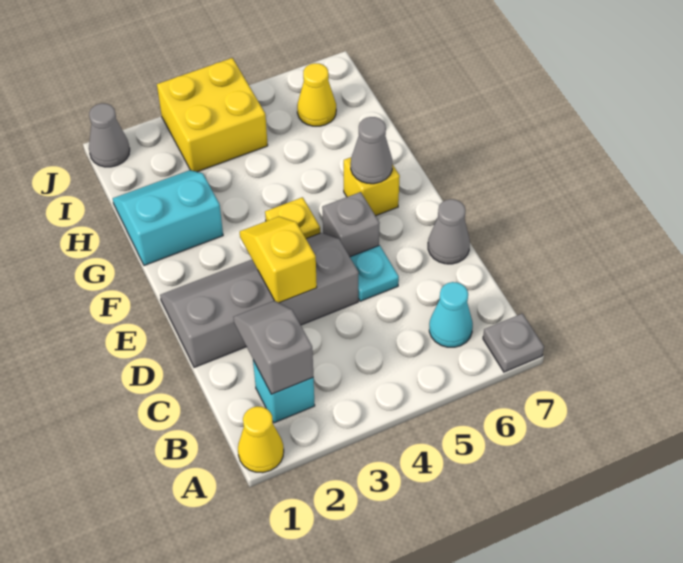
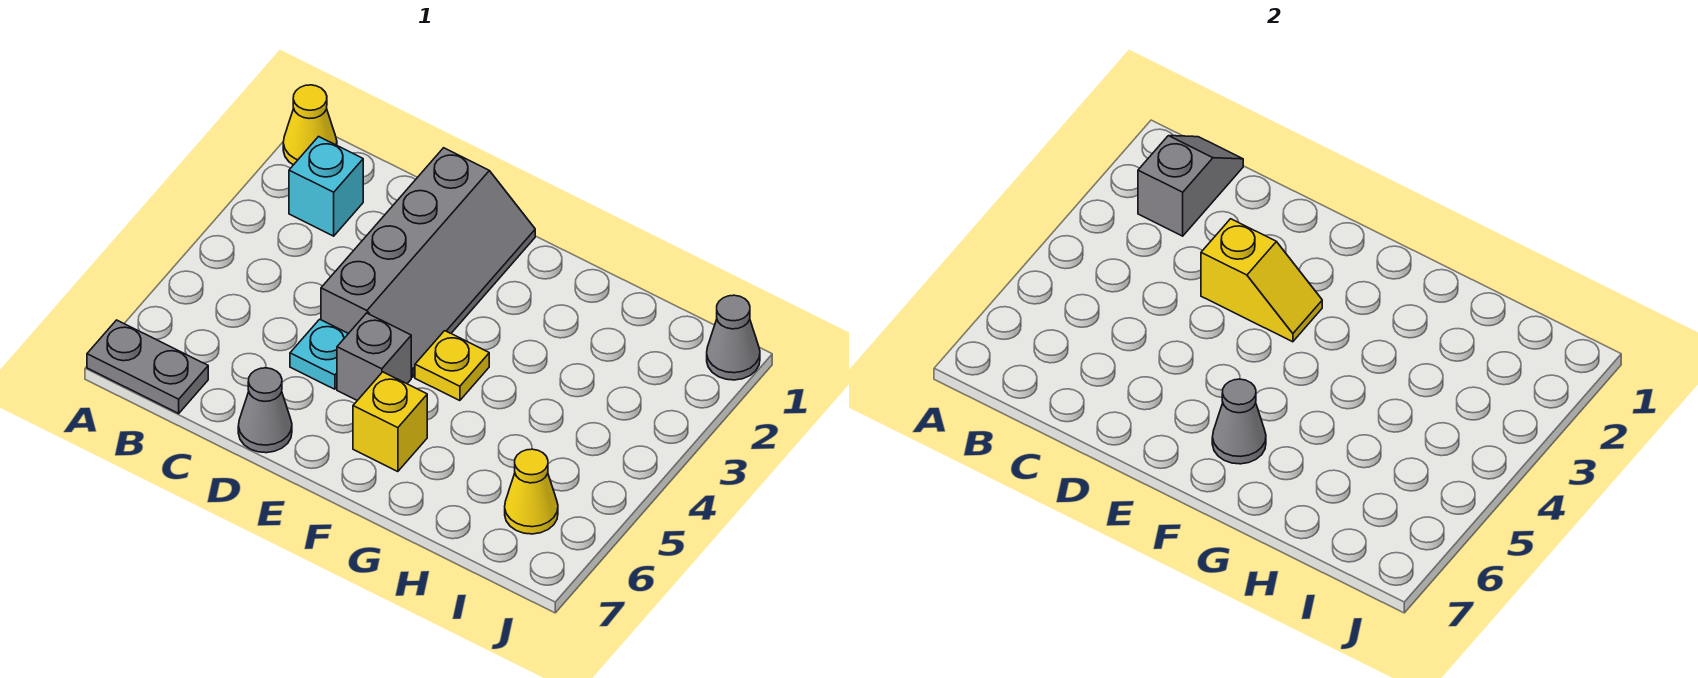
grey 1x1 plate [483,314,544,372] -> grey 1x2 plate [87,320,208,413]
grey 1x2 slope [233,301,313,394] -> grey 1x2 slope turned to [1138,136,1243,236]
cyan 1x1 cone [429,282,473,347] -> none
cyan 2x2 slope [113,170,223,266] -> none
yellow 2x2 brick [157,58,268,172] -> none

